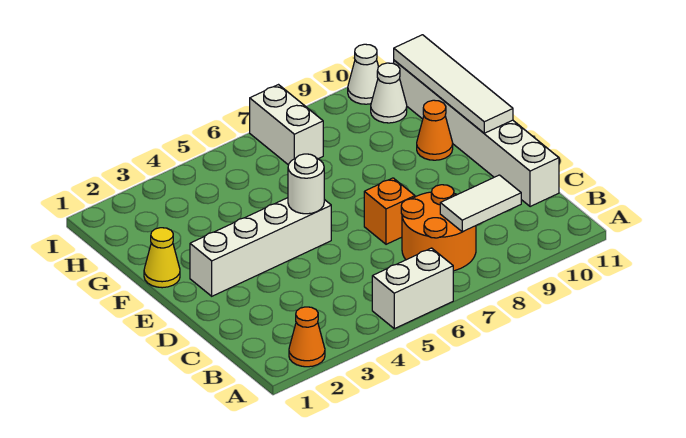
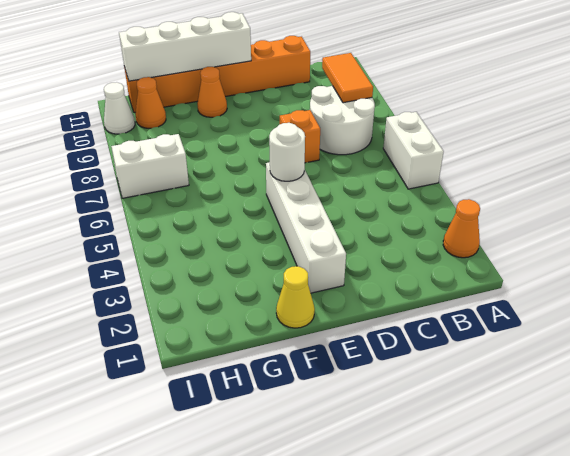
orange 2x2 round brick [401,185,476,271] -> white 2x2 round brick [310,86,375,155]
white 1x2 tile [440,175,521,232] -> orange 1x2 tile [322,53,373,103]
white 1x6 brick [394,60,559,207] -> orange 1x6 brick [124,36,310,112]
white 1x4 tile [394,35,513,133] -> white 1x4 brick [119,12,251,81]
white 1x1 cone [371,63,407,123] -> orange 1x1 cone [136,77,166,128]

